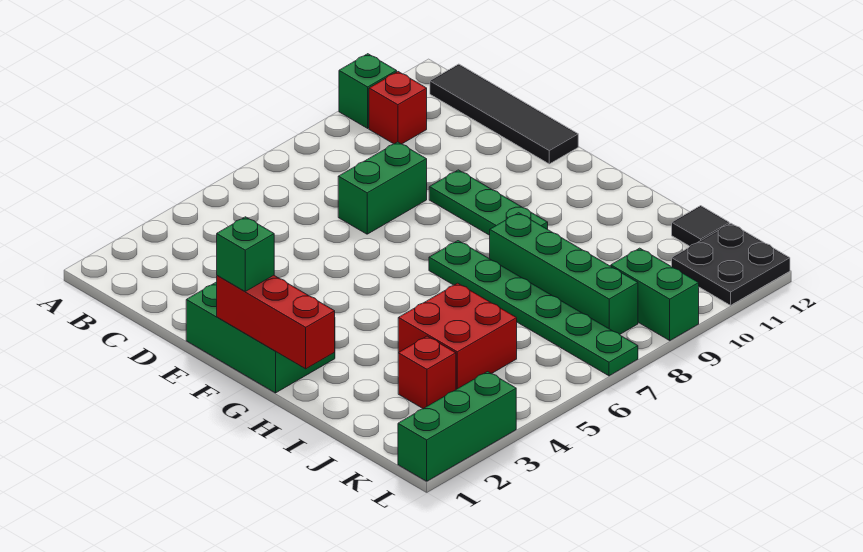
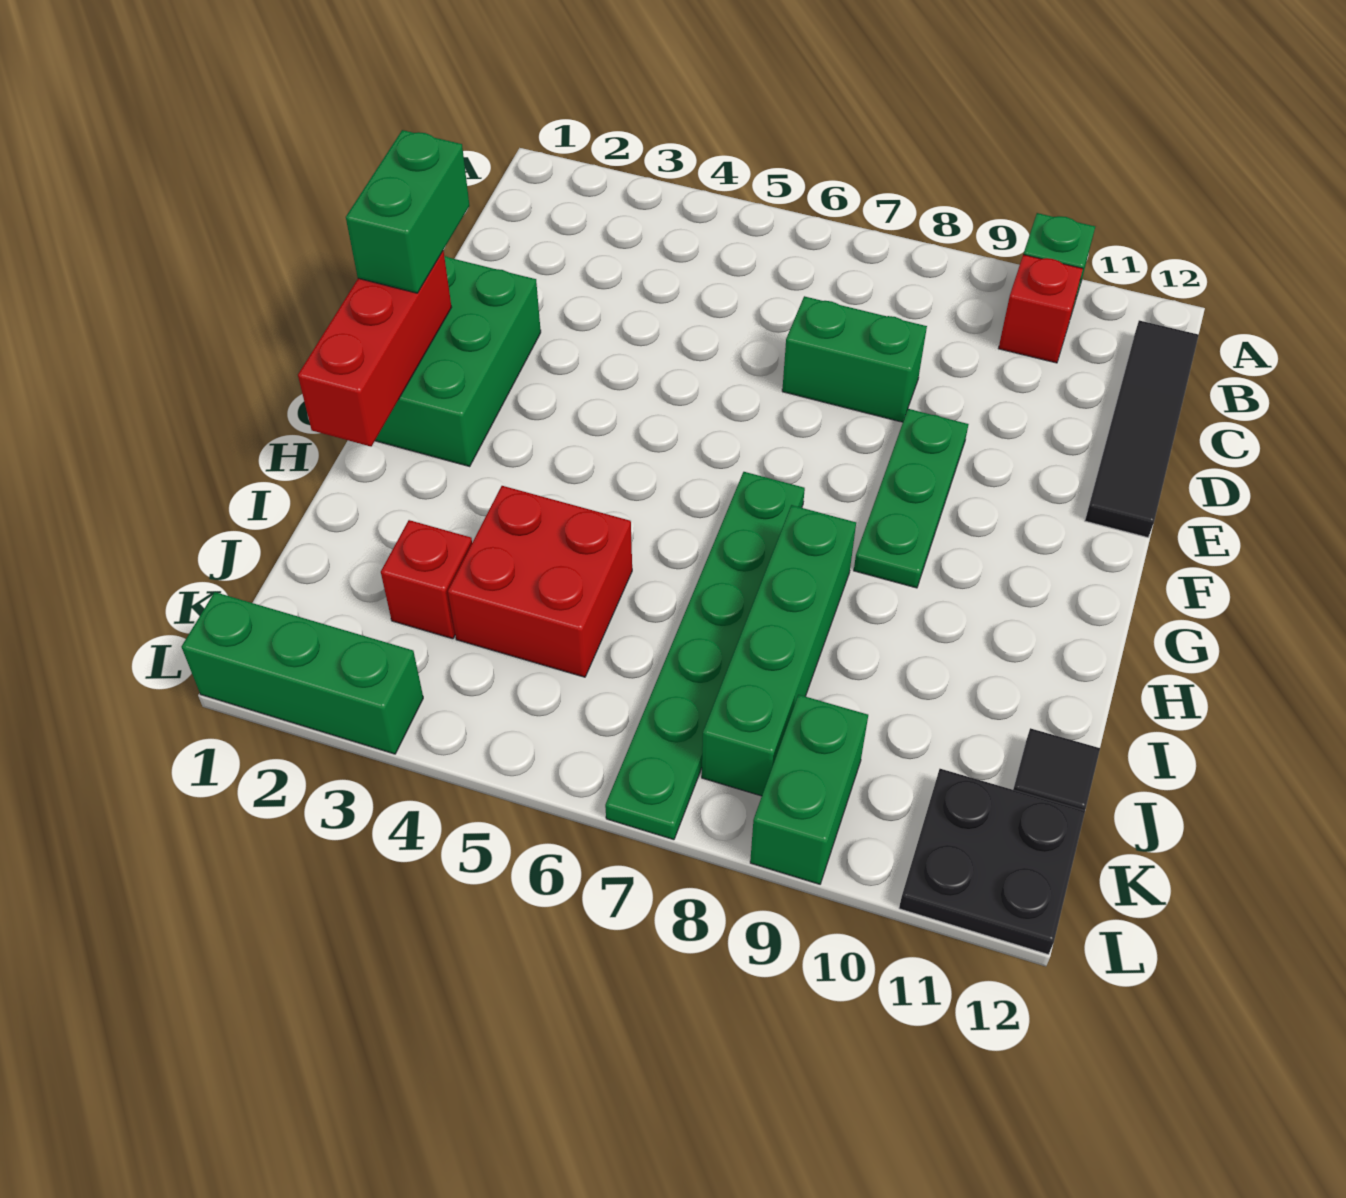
green 1x1 brick [217,217,274,291] -> green 1x2 brick [346,130,470,293]

